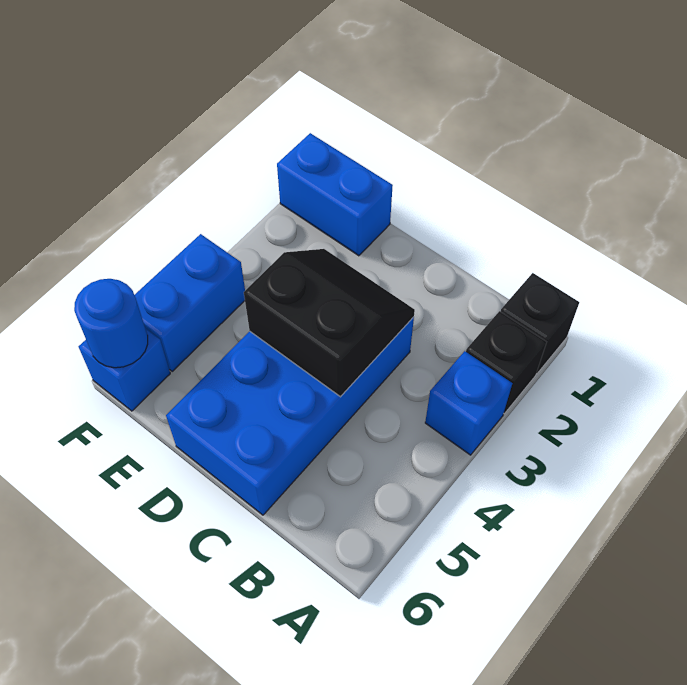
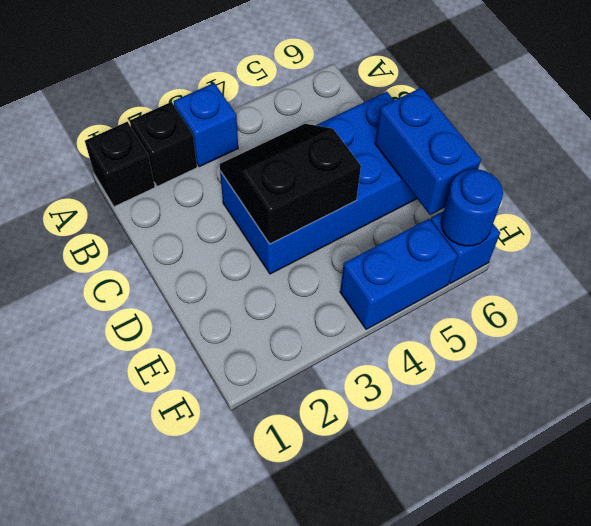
black 2x2 slope [244,249,415,397] -> black 2x2 slope turned to [220,124,361,244]
blue 1x2 brick [277,133,393,256] -> blue 1x2 brick moved to [375,88,481,215]

